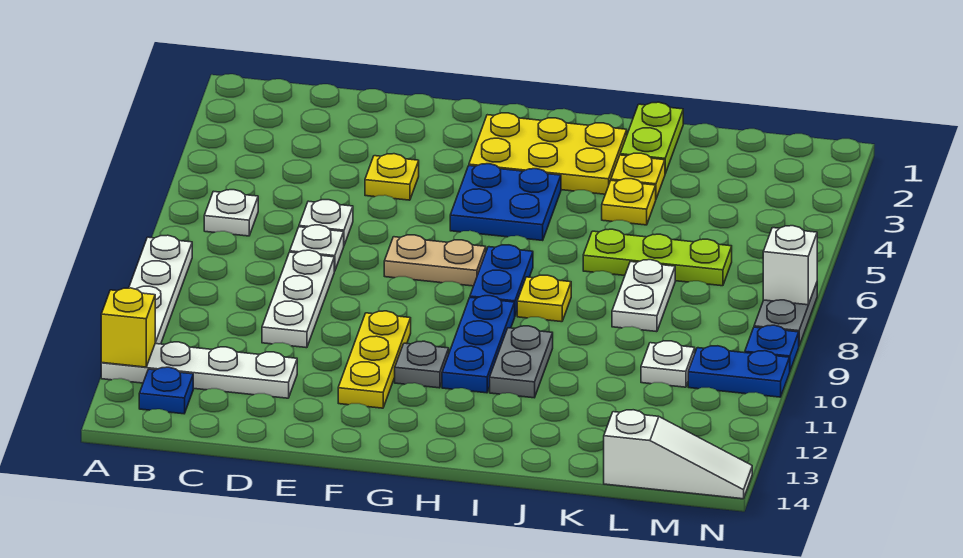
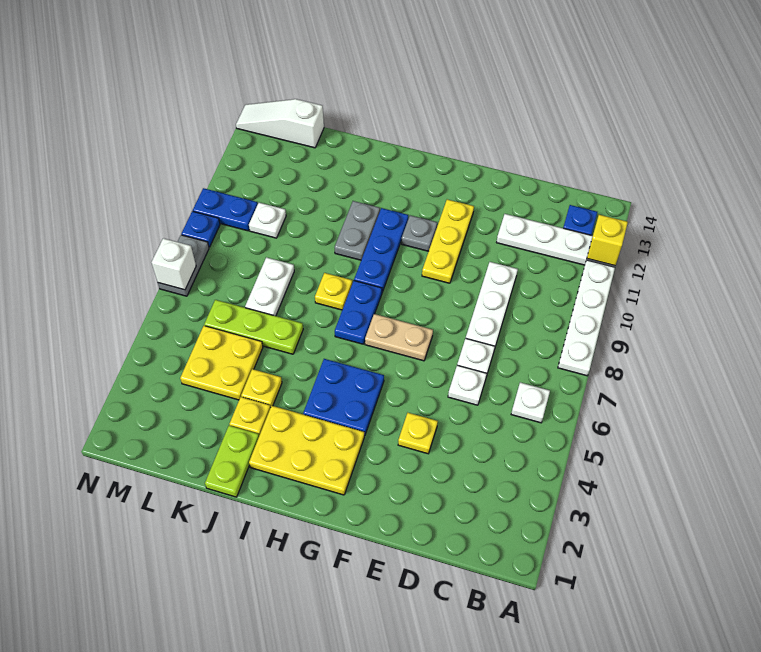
none -> yellow 2x2 plate [180,326,263,400]

